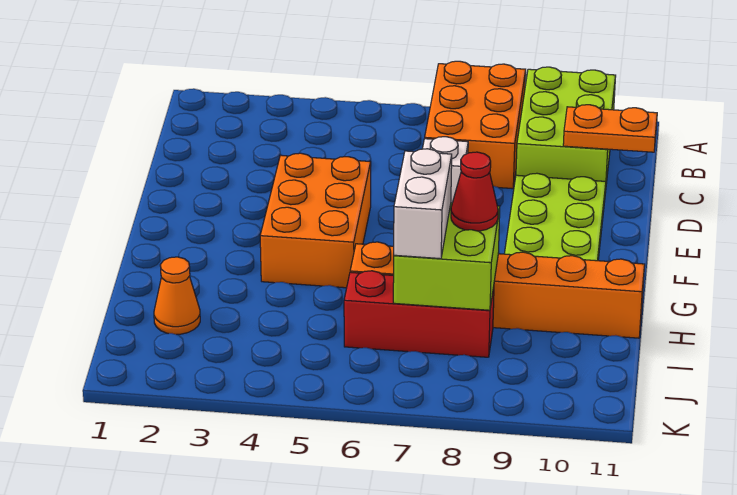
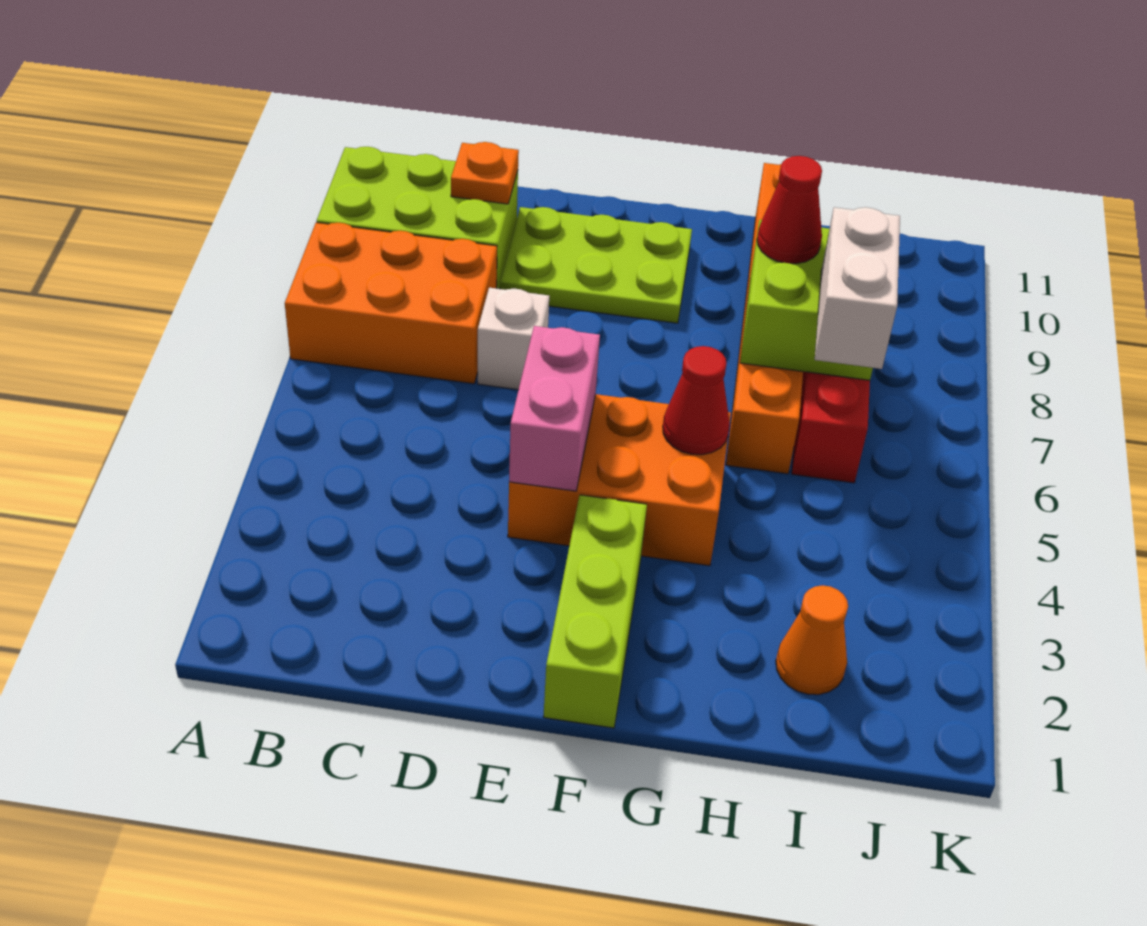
orange 1x2 plate [563,105,657,152] -> orange 1x1 plate [451,142,519,204]
none -> pink 1x2 brick [509,326,600,491]
none -> lime 1x3 brick [543,495,647,728]
none -> red 1x1 cone [663,346,730,455]
white 1x2 brick [394,149,452,259] -> white 1x2 brick turned to [815,207,900,369]

